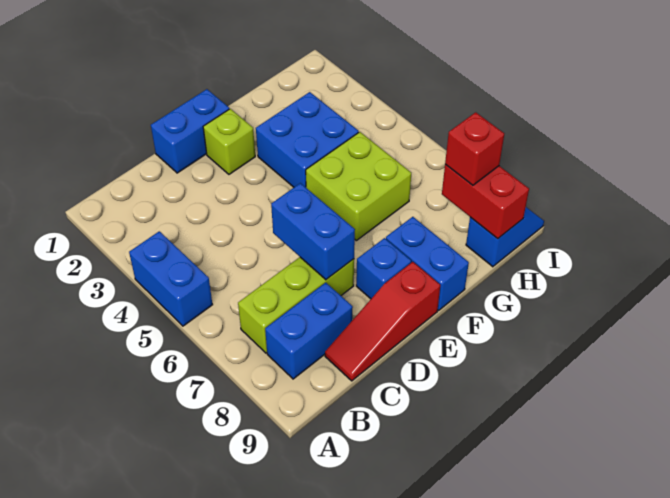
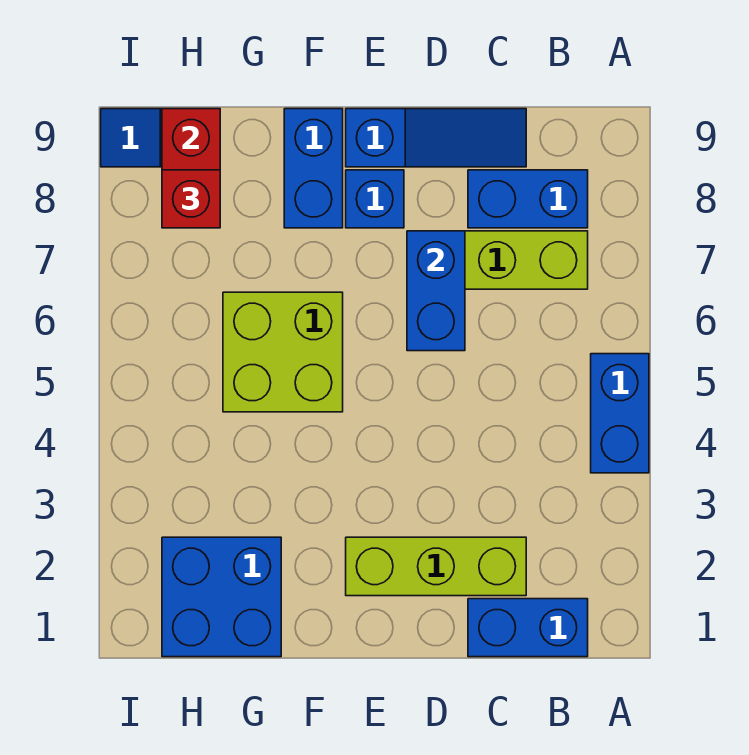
red 1x3 slope [325,262,440,381] -> blue 1x3 slope [346,109,526,167]
blue 1x2 brick [151,89,229,173] -> blue 1x2 brick moved to [468,599,588,657]
lime 1x1 brick [203,109,255,174] -> lime 1x3 brick [346,537,526,596]
blue 2x2 brick [256,92,359,187] -> blue 2x2 brick moved to [162,537,281,657]

